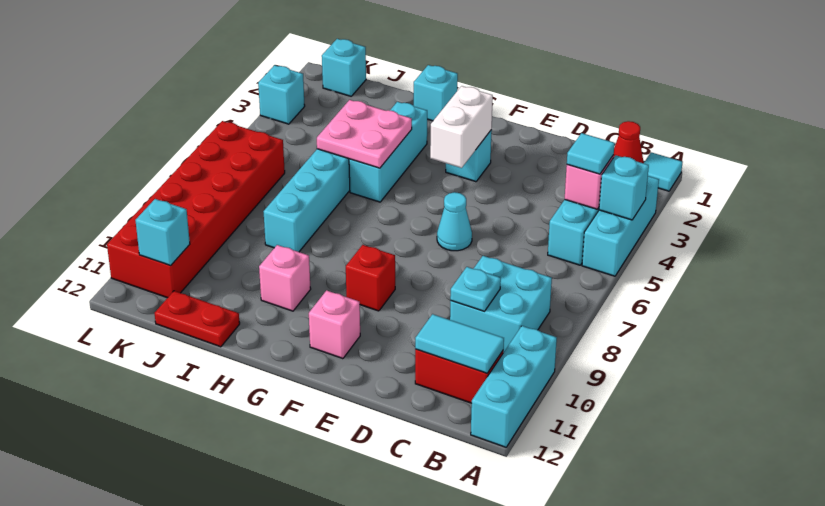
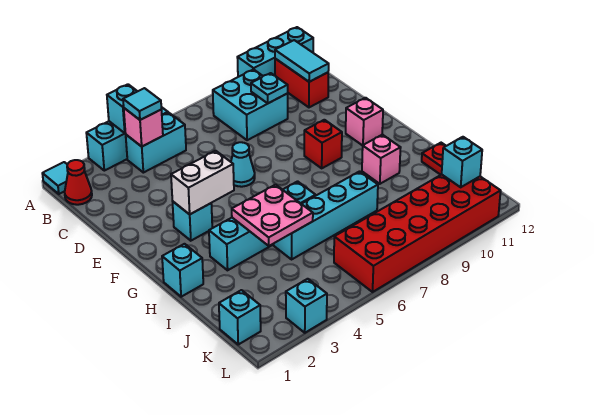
cyan 1x3 brick [349,102,428,202] -> cyan 1x4 brick [209,181,316,270]

